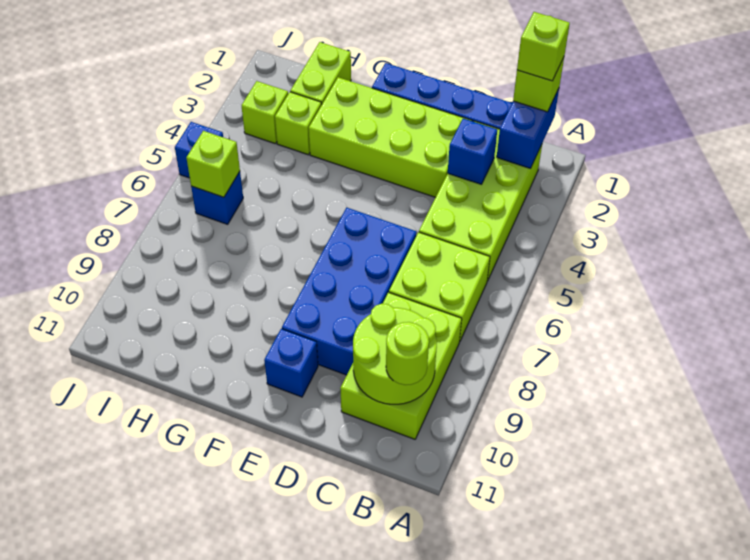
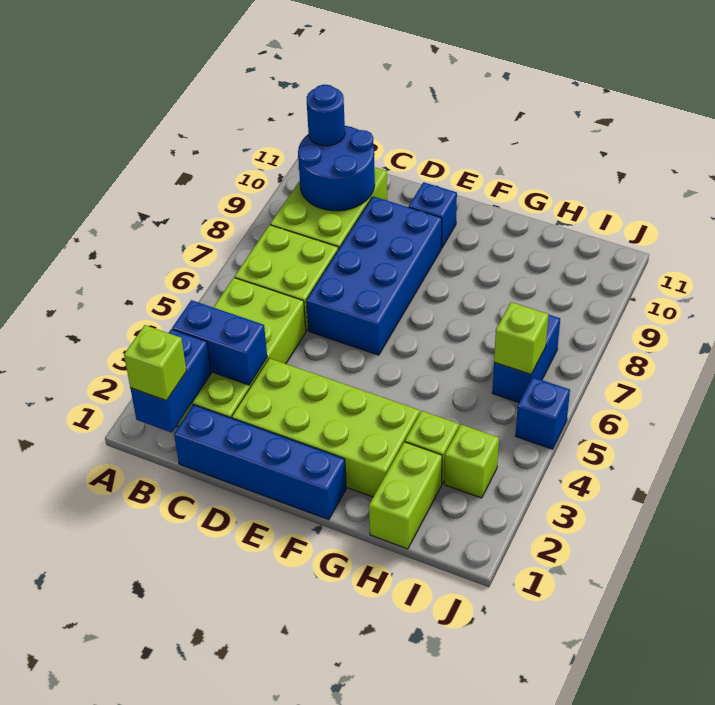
lime 1x1 brick [517,12,570,81] -> none
lime 2x2 round brick [353,304,437,404] -> blue 2x2 round brick [298,126,375,211]
lime 1x1 round brick [386,322,429,385] -> blue 1x1 round brick [307,85,345,146]
blue 1x1 brick [448,118,497,184] -> blue 1x2 brick [172,300,267,385]
blue 1x1 brick [191,172,243,224] -> blue 1x2 brick [492,314,560,402]

